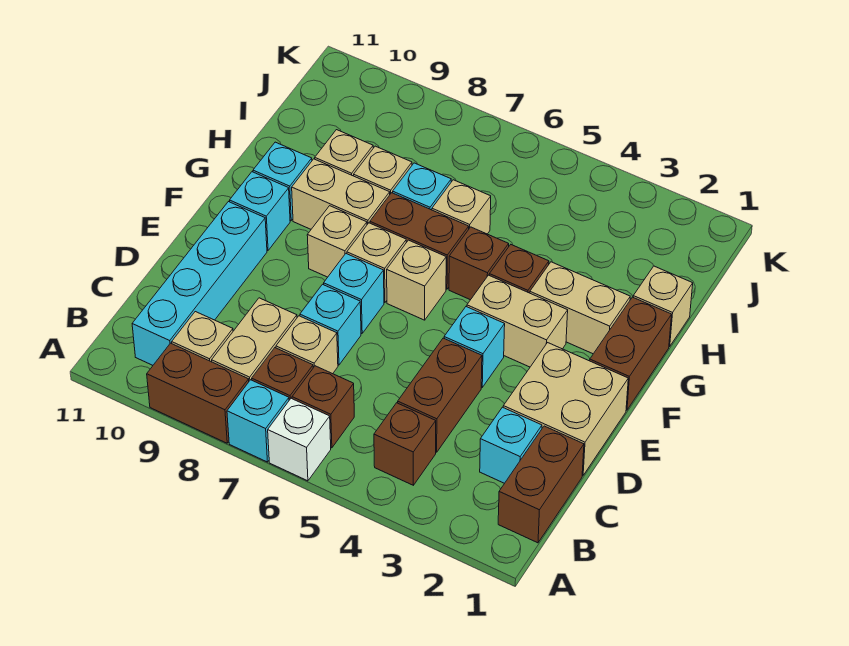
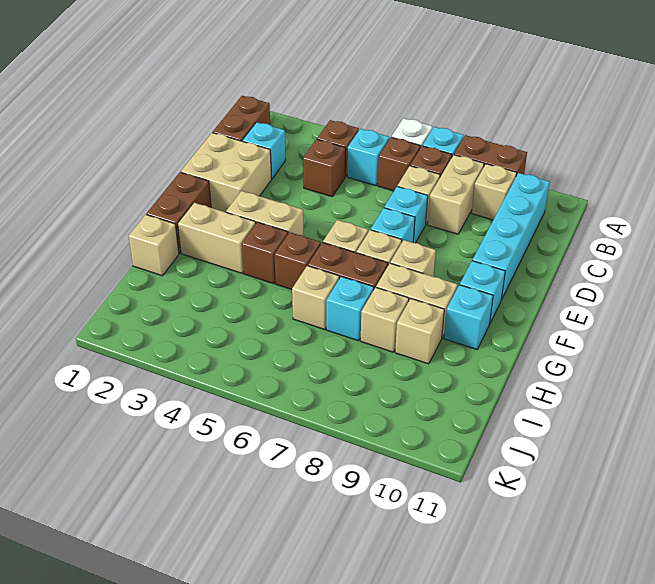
brown 1x2 brick [398,338,482,452] -> brown 1x1 brick [303,139,346,197]
cyan 1x1 brick [444,307,505,387] -> cyan 1x1 brick moved to [347,129,389,186]

